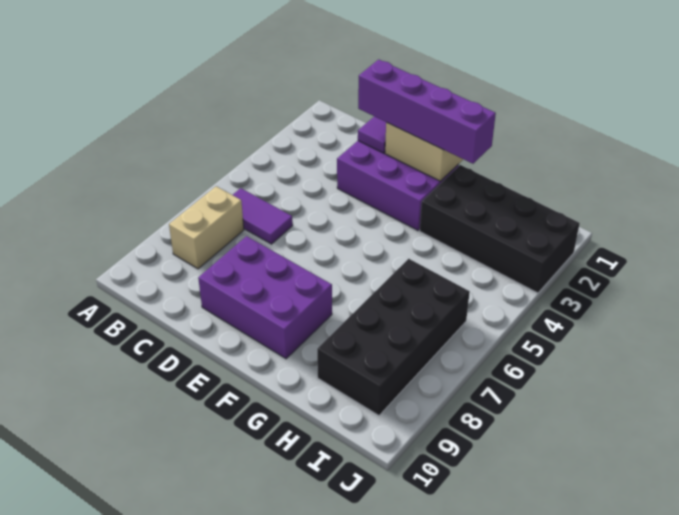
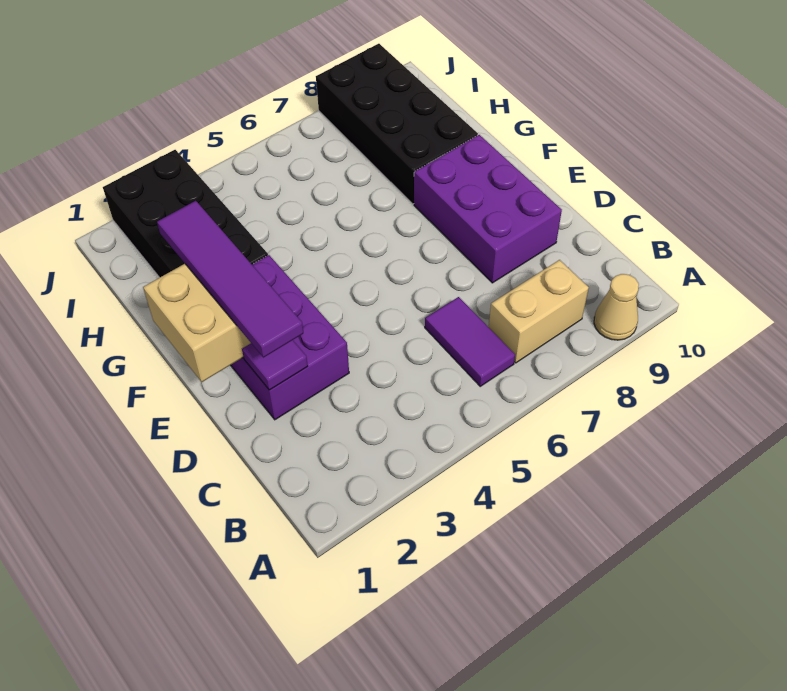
none -> tan 1x1 cone [594,274,639,340]
purple 1x4 brick [358,59,496,164] -> purple 1x4 tile [157,201,303,358]
black 2x4 brick [317,259,470,415] -> black 2x4 brick turned to [316,44,478,204]

